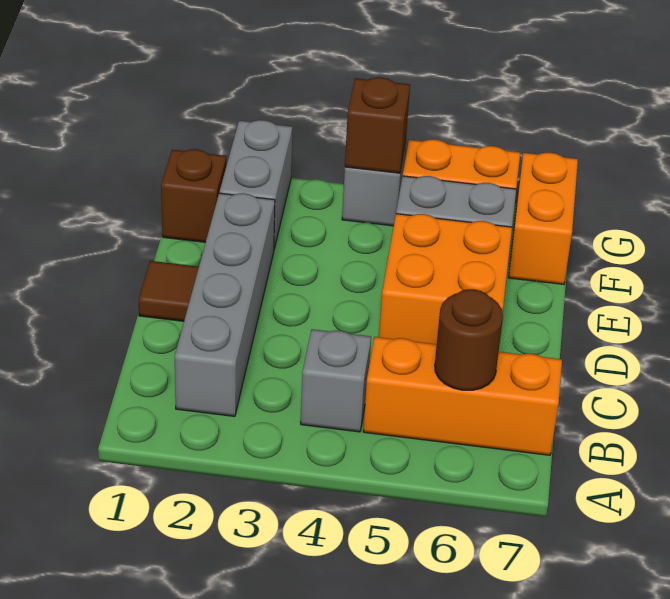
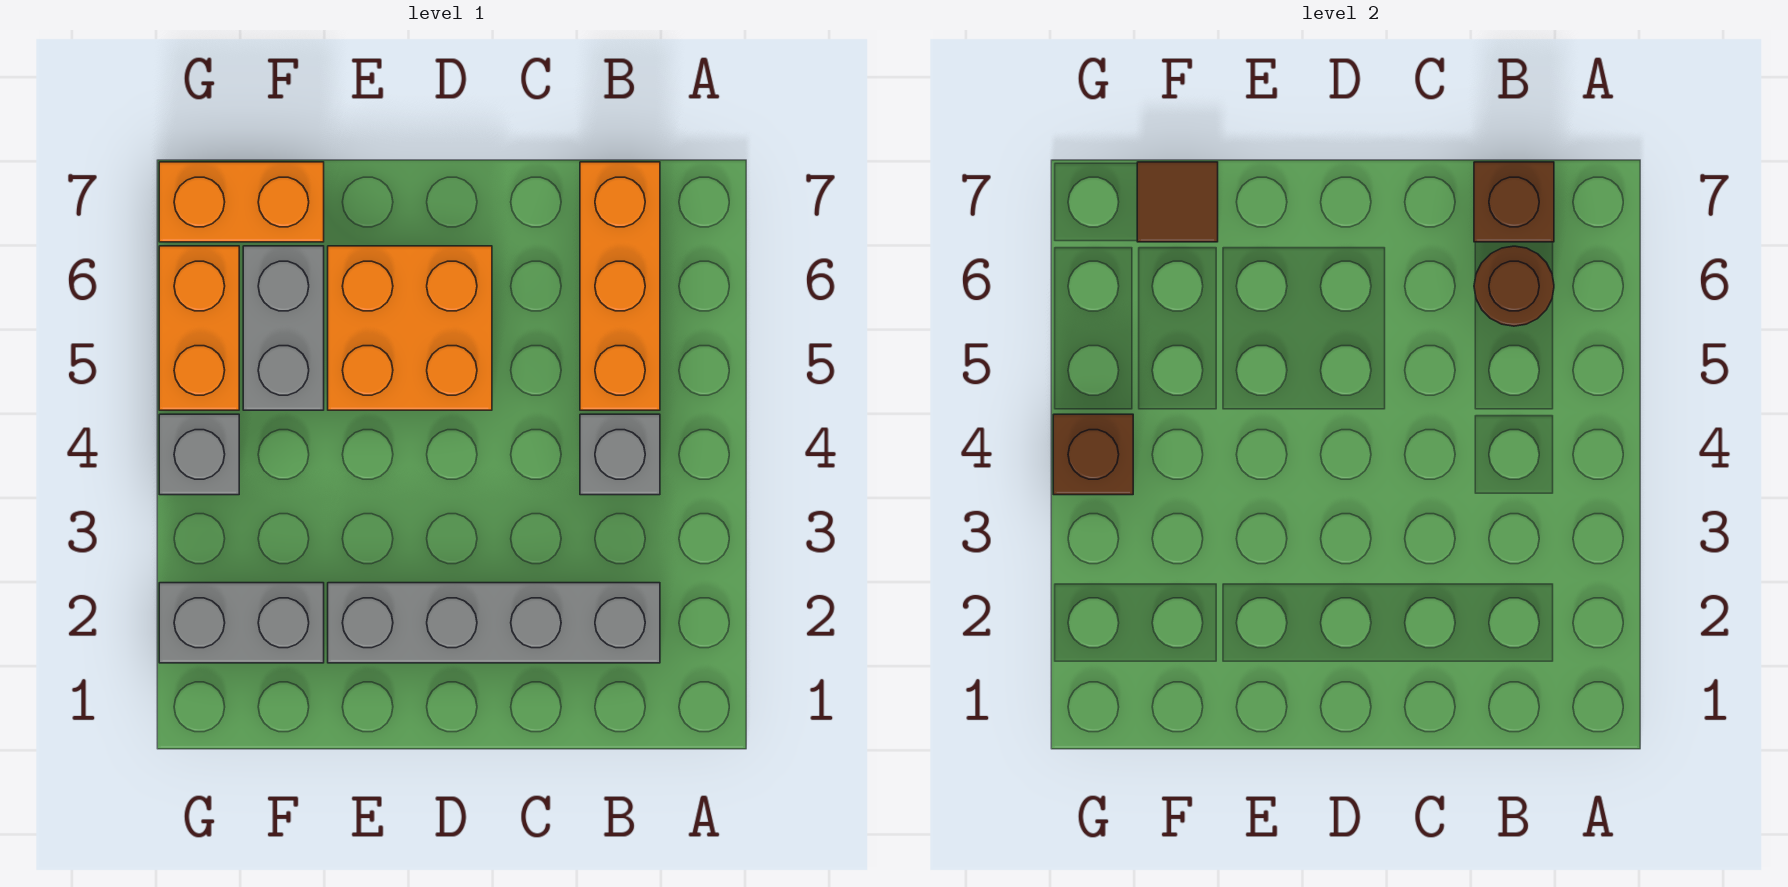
brown 1x1 tile [139,261,199,321] -> brown 1x1 tile moved to [1137,162,1218,242]
brown 1x1 brick [161,149,226,242] -> brown 1x1 brick moved to [1474,162,1554,242]

